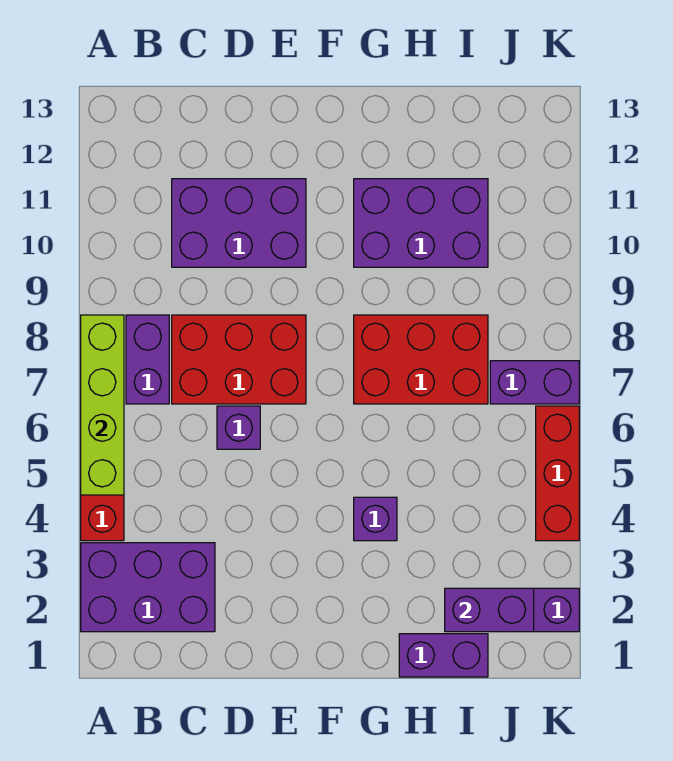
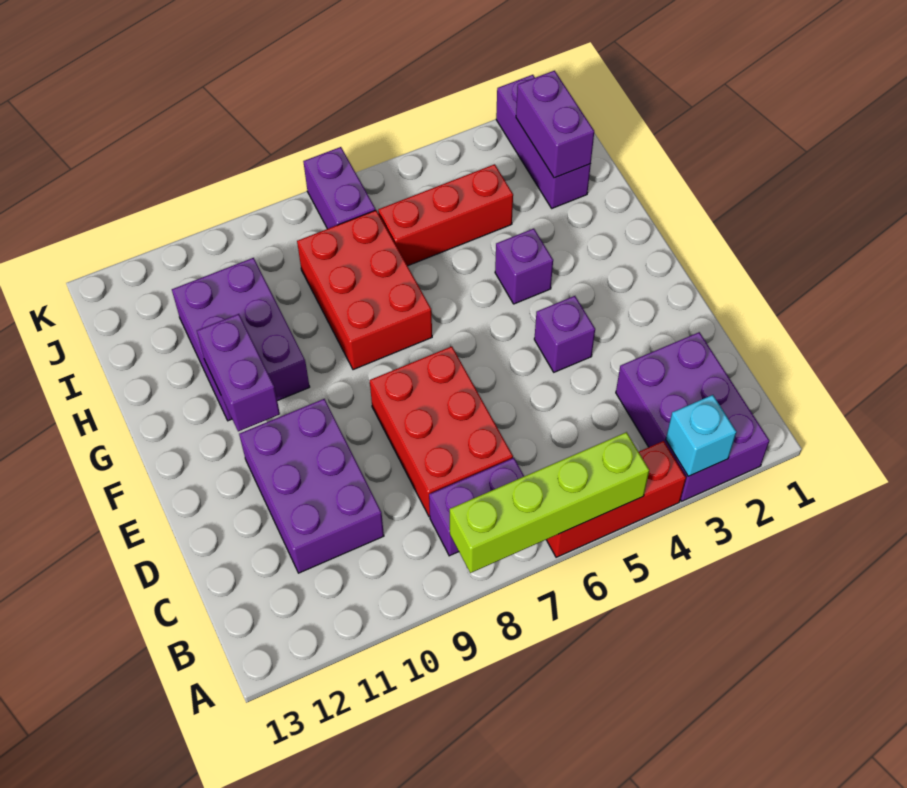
none -> cyan 1x1 brick [666,395,736,476]
purple 1x1 brick [217,406,260,449] -> purple 1x1 brick moved to [534,296,595,372]
purple 1x2 brick [399,634,488,677] -> purple 1x2 brick moved to [197,314,280,431]
red 1x3 brick [536,406,579,541] -> red 1x3 brick moved to [378,164,513,266]

